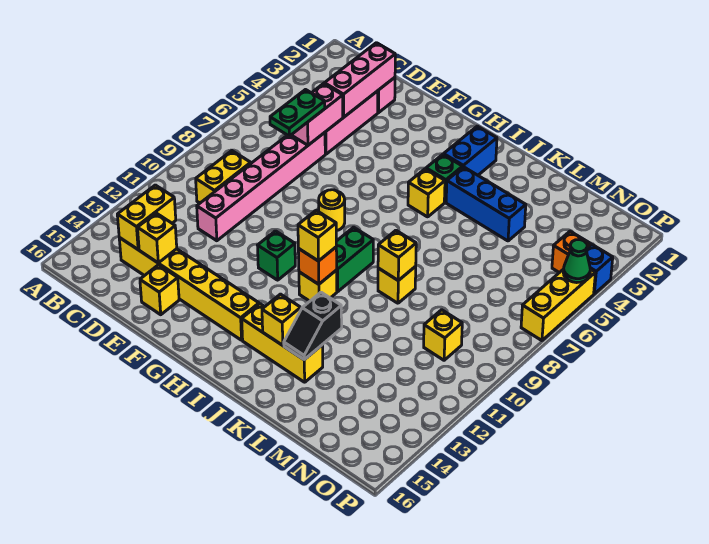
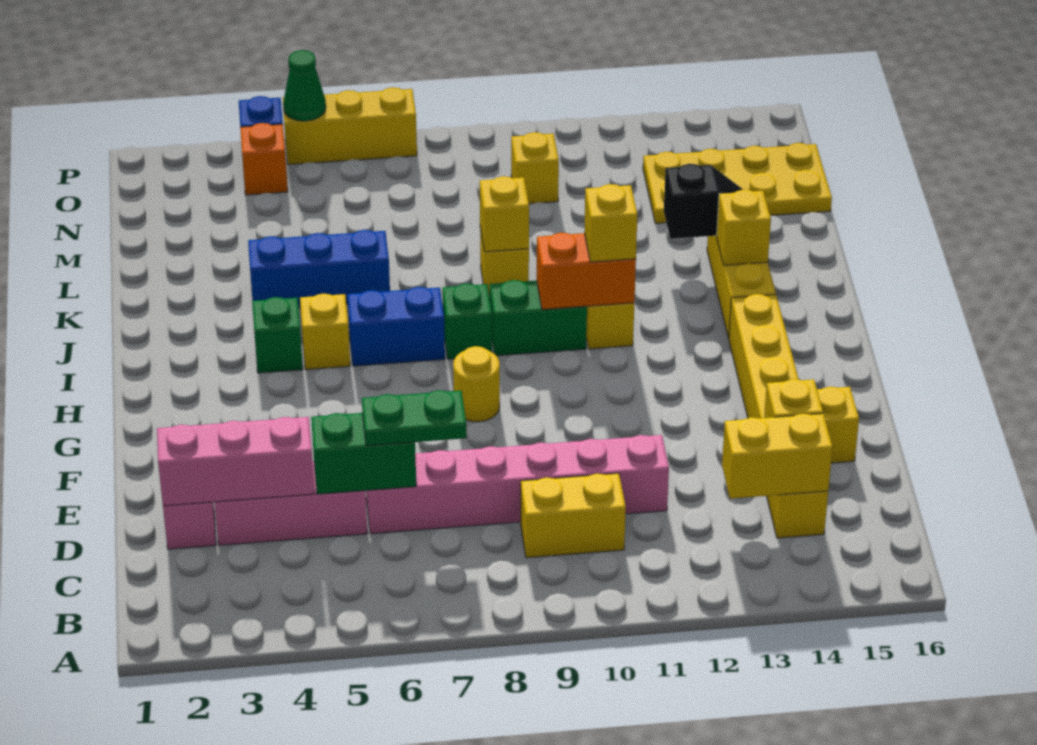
pink 1x2 brick [292,84,343,145] -> green 1x2 brick [311,413,416,494]
green 1x1 brick [258,231,295,280] -> green 1x1 brick moved to [442,283,492,359]
blue 1x2 brick [443,126,497,175] -> blue 1x2 brick moved to [348,287,445,366]
orange 1x1 brick [298,247,337,284] -> orange 1x2 brick [537,233,636,309]
blue 1x3 brick [446,167,526,241] -> blue 1x3 brick turned to [248,230,390,308]
none -> yellow 2x4 plate [643,143,832,223]

